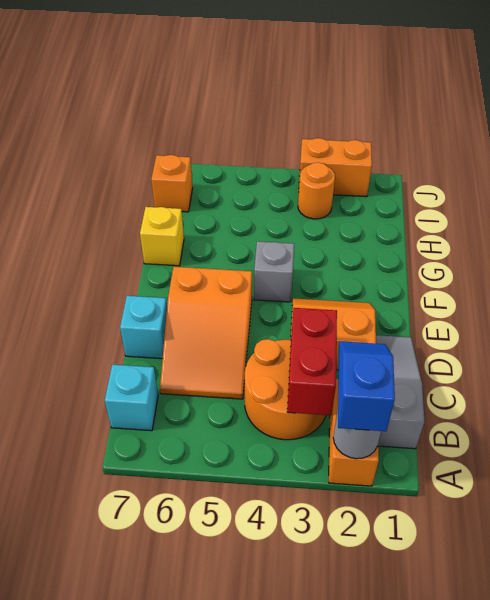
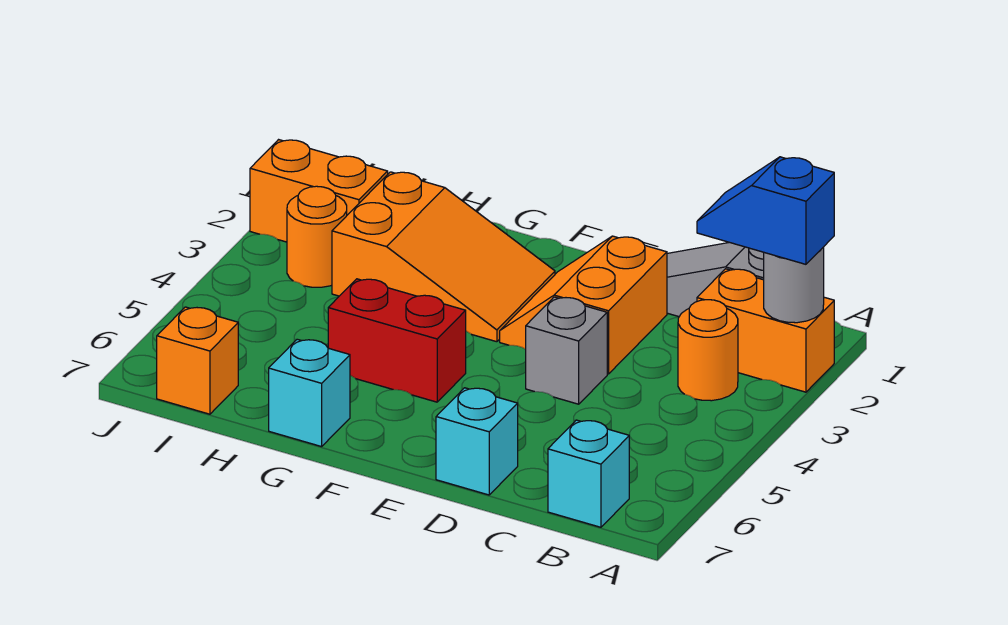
orange 2x2 round brick [245,339,326,440] -> orange 1x1 round brick [678,300,738,401]
red 1x2 brick [287,308,337,415] -> red 1x2 brick moved to [328,279,466,402]
orange 2x3 slope [160,267,252,399] -> orange 2x3 slope moved to [332,172,555,342]
grey 1x1 brick [254,241,294,302] -> grey 1x1 brick moved to [526,297,607,404]
yellow 1x1 brick [140,207,184,266] -> cyan 1x1 brick [269,339,350,447]
orange 1x2 brick [299,138,372,197] -> orange 1x2 brick turned to [250,140,388,242]

